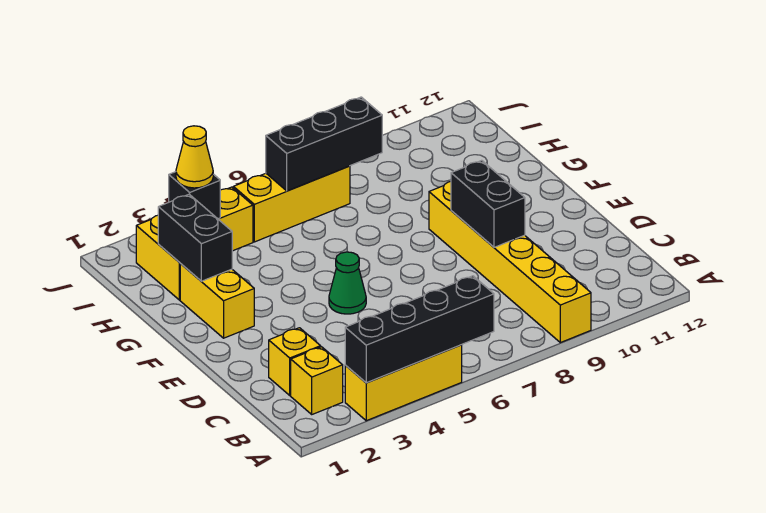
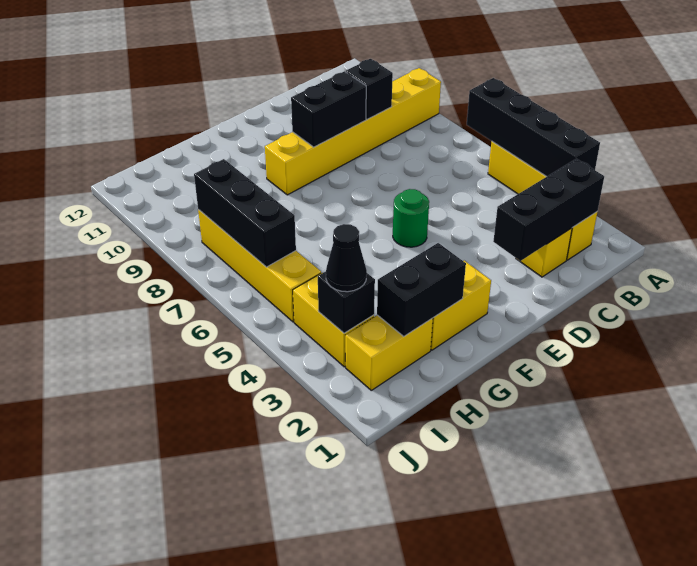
none -> black 1x3 brick [493,159,604,261]
none -> black 1x1 brick [346,59,393,120]
green 1x1 cone [329,252,366,314] -> green 1x1 round brick [393,189,429,247]
yellow 1x1 cone [176,126,213,188] -> black 1x1 cone [326,224,367,292]
yellow 1x3 brick [233,166,350,242] -> yellow 1x4 brick [198,210,321,322]

